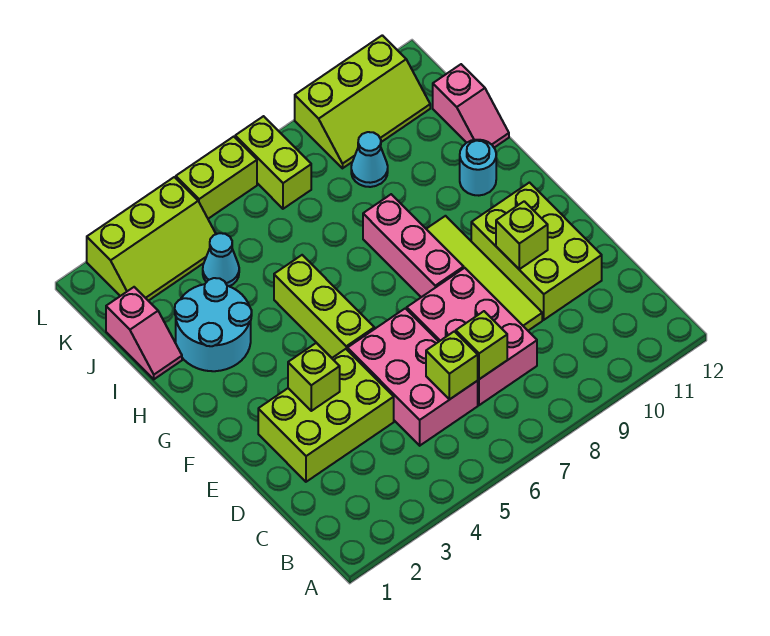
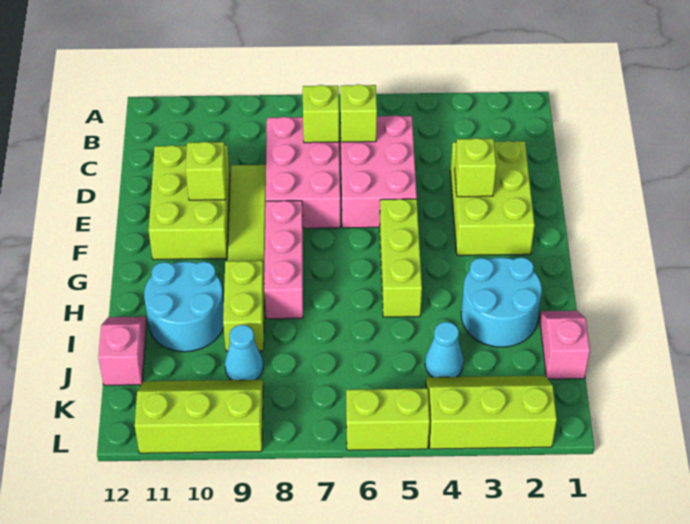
lime 2x3 brick [258,349,394,482] -> lime 2x3 brick turned to [450,141,535,255]
cyan 1x1 round brick [460,140,496,196] -> cyan 2x2 round brick [144,262,224,352]
lime 1x2 brick [235,116,311,209] -> lime 1x2 brick moved to [223,261,264,351]

